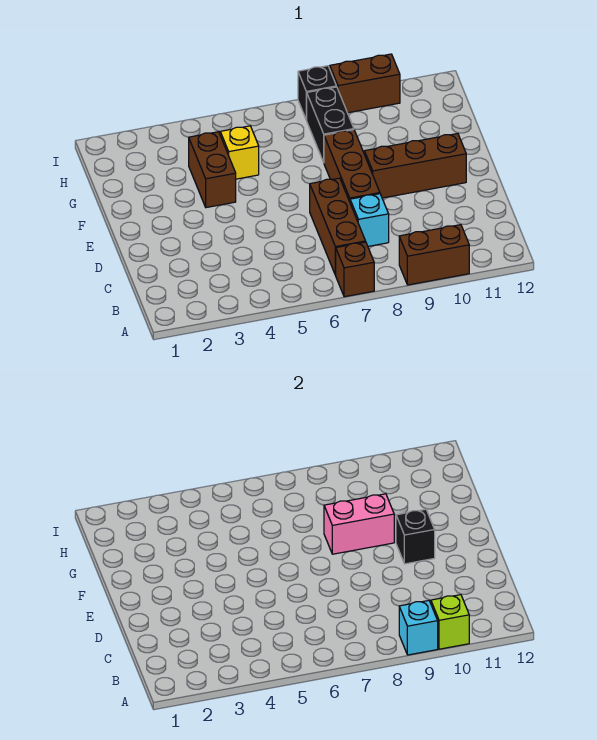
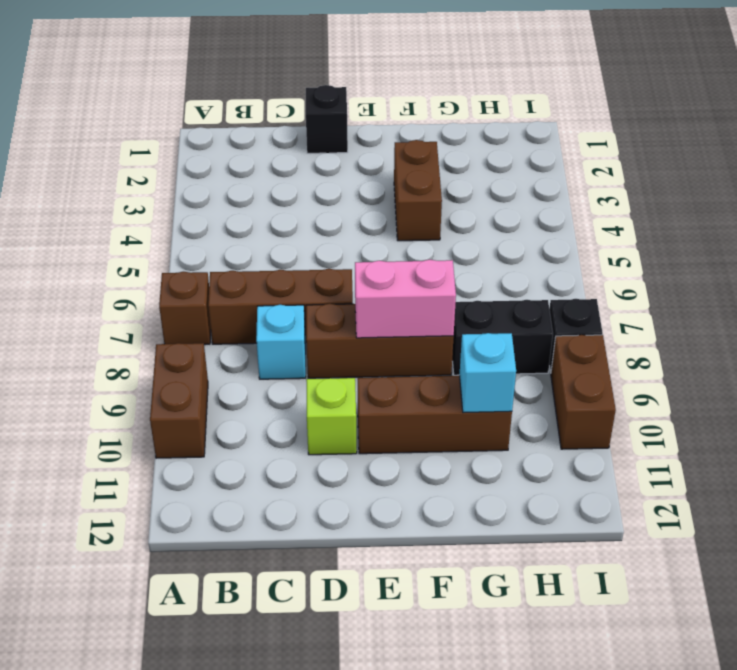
cyan 1x1 brick [399,601,438,655] -> cyan 1x1 brick moved to [459,333,516,413]
lime 1x1 brick [431,595,469,649] -> lime 1x1 brick moved to [306,378,357,455]
brown 1x3 brick [364,134,466,198] -> brown 1x3 brick turned to [358,376,512,454]
black 1x1 brick [396,509,435,564] -> black 1x1 brick moved to [306,85,348,153]
brown 1x2 brick [189,132,236,208] -> brown 1x2 brick turned to [394,140,442,241]
pink 1x2 brick [324,494,394,554] -> pink 1x2 brick turned to [355,260,456,338]
yellow 1x1 brick [220,126,259,179] -> none

